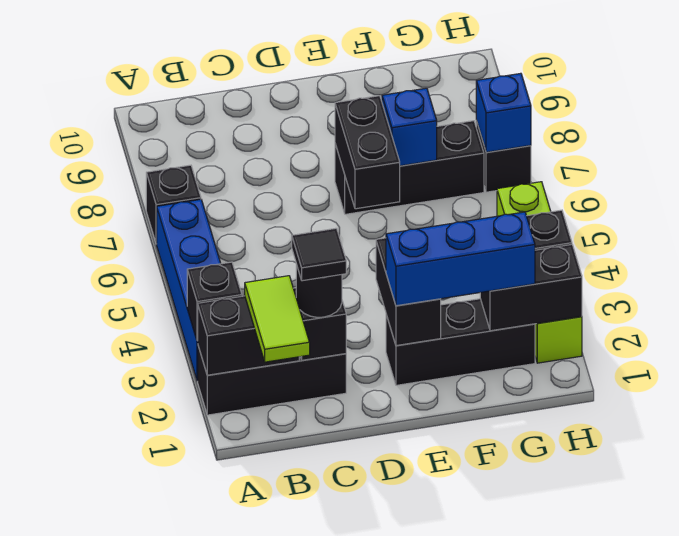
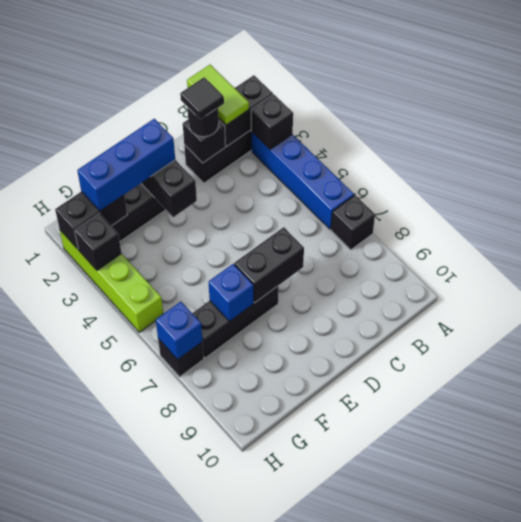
black 1x2 brick [335,96,400,209] -> black 1x2 brick turned to [234,227,304,303]

